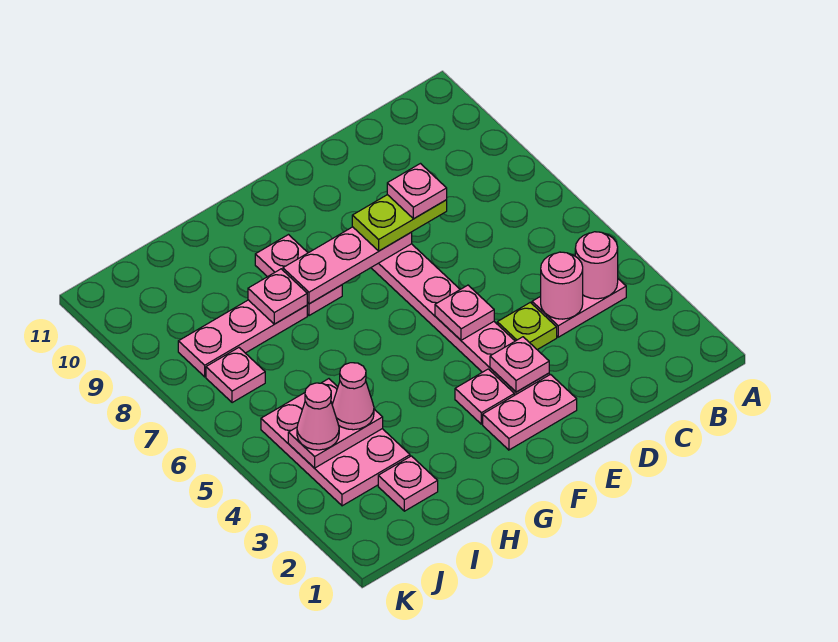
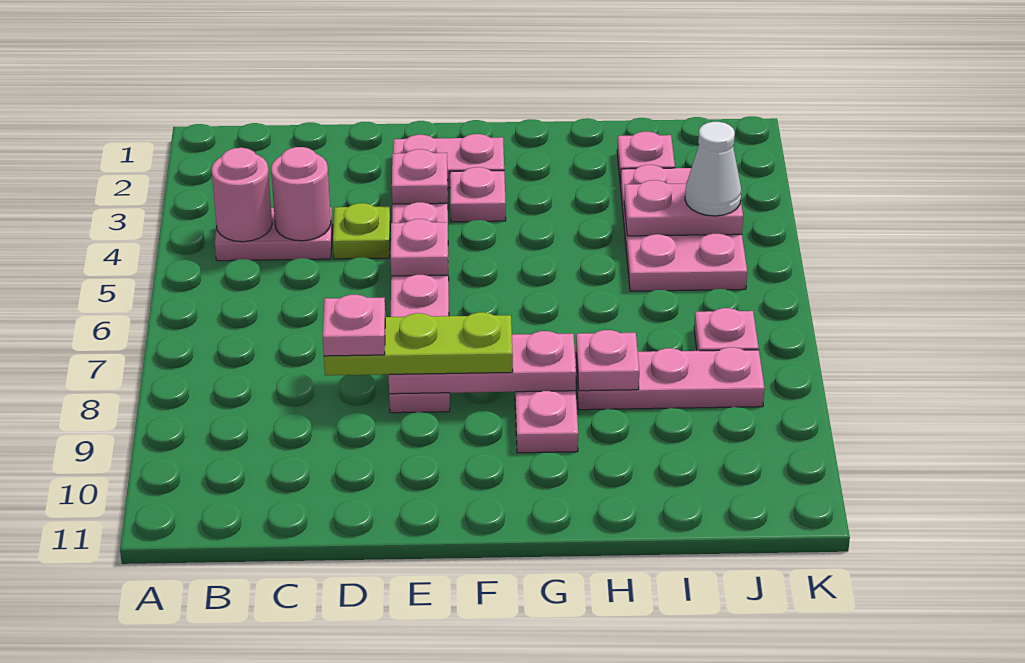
lime 1x2 plate [352,195,447,251] -> lime 1x3 plate [324,312,513,375]
pink 1x1 cone [332,363,374,430] -> none
pink 1x1 cone [297,383,339,450] -> white 1x1 cone [685,122,741,216]

